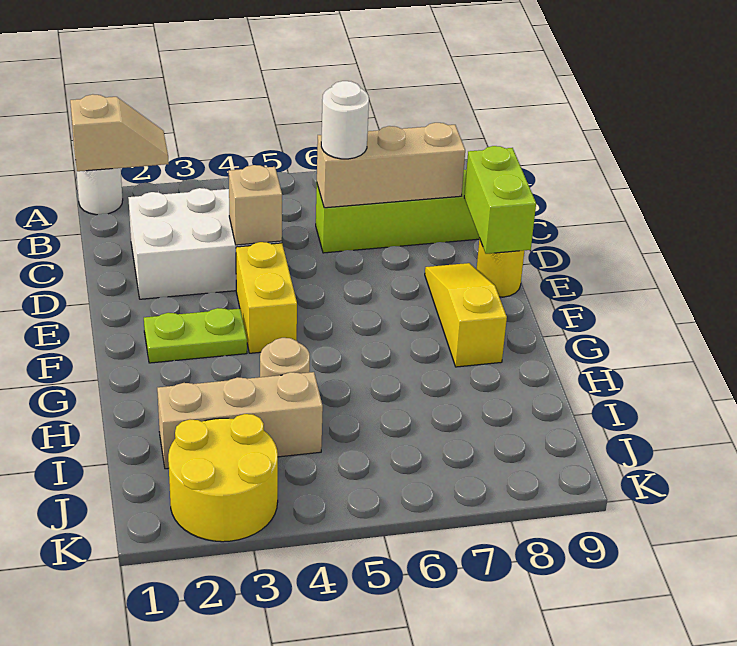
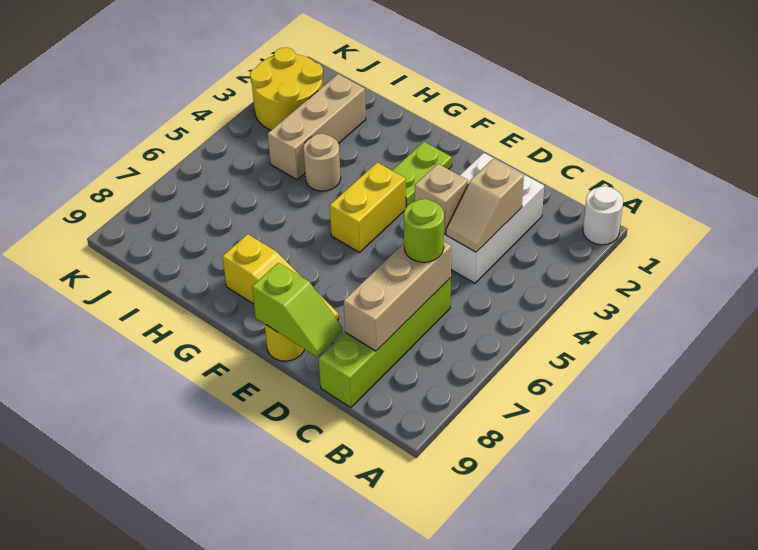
tan 1x2 slope [70,94,168,171] -> tan 1x2 slope moved to [446,159,524,252]
white 1x1 round brick [321,81,369,159] -> lime 1x1 round brick [404,199,444,262]
lime 1x2 brick [464,146,536,254] -> lime 1x2 slope [252,263,342,357]
yellow 1x2 brick [236,242,297,353] -> yellow 1x2 brick turned to [330,162,406,252]

